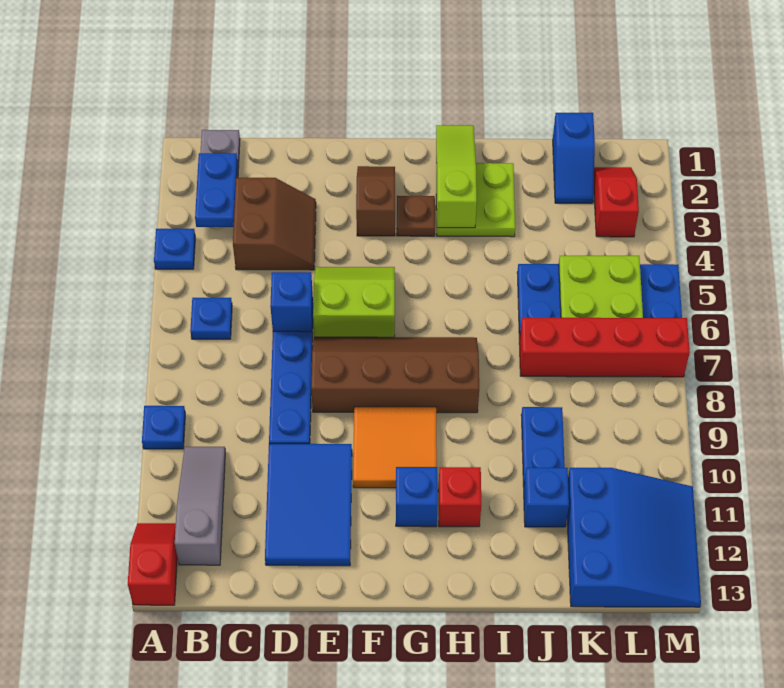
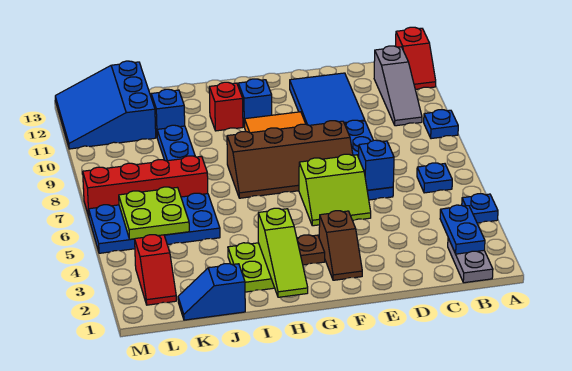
brown 2x2 slope [233,177,316,270] -> none
blue 1x2 slope [553,113,595,203] -> blue 1x2 slope turned to [178,264,245,320]

